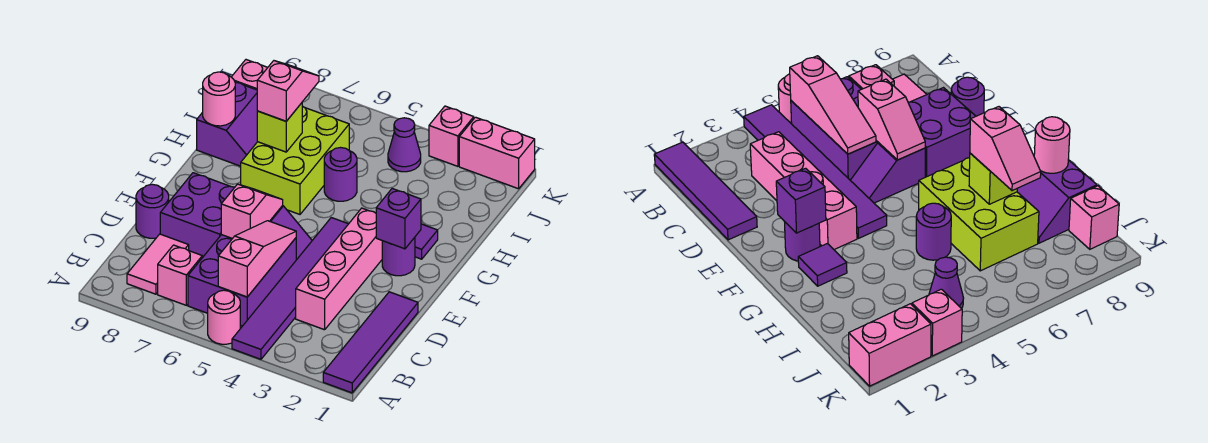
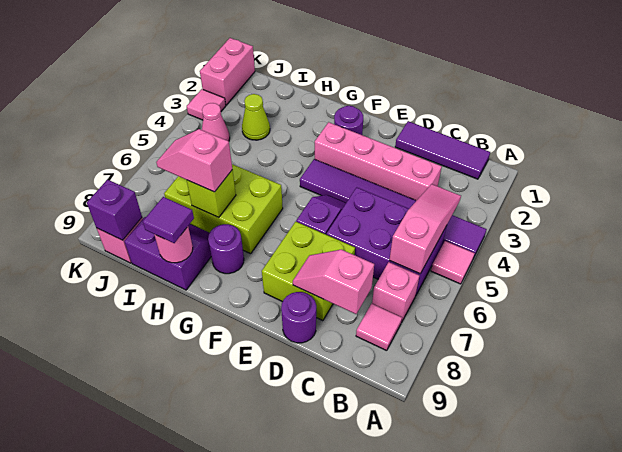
purple 1x4 tile [323,292,418,393] -> purple 1x3 tile [395,121,490,179]
pink 1x1 round brick [208,290,240,344] -> pink 1x1 tile [431,241,475,284]
pink 1x3 slope [218,221,296,297] -> pink 1x3 slope turned to [389,184,461,274]
pink 1x2 tile [127,234,189,294] -> pink 1x1 tile [356,304,402,351]
pink 1x2 slope [221,184,283,239] -> pink 1x2 slope moved to [293,249,374,314]
purple 2x2 brick [160,173,235,258] -> lime 2x2 brick [262,222,355,321]
purple 1x1 brick [376,189,421,249] -> purple 1x1 brick moved to [87,180,142,240]
purple 1x1 tile [415,224,438,259] -> purple 1x1 tile moved to [143,197,194,243]
purple 1x1 round brick [324,148,357,201] -> purple 1x1 round brick moved to [208,224,244,274]
none -> lime 1x1 cone [242,94,270,140]
purple 1x1 cone [388,118,421,172] -> pink 1x1 cone [202,103,230,141]
pink 1x1 brick [429,106,474,166] -> pink 1x1 tile [187,89,226,120]

